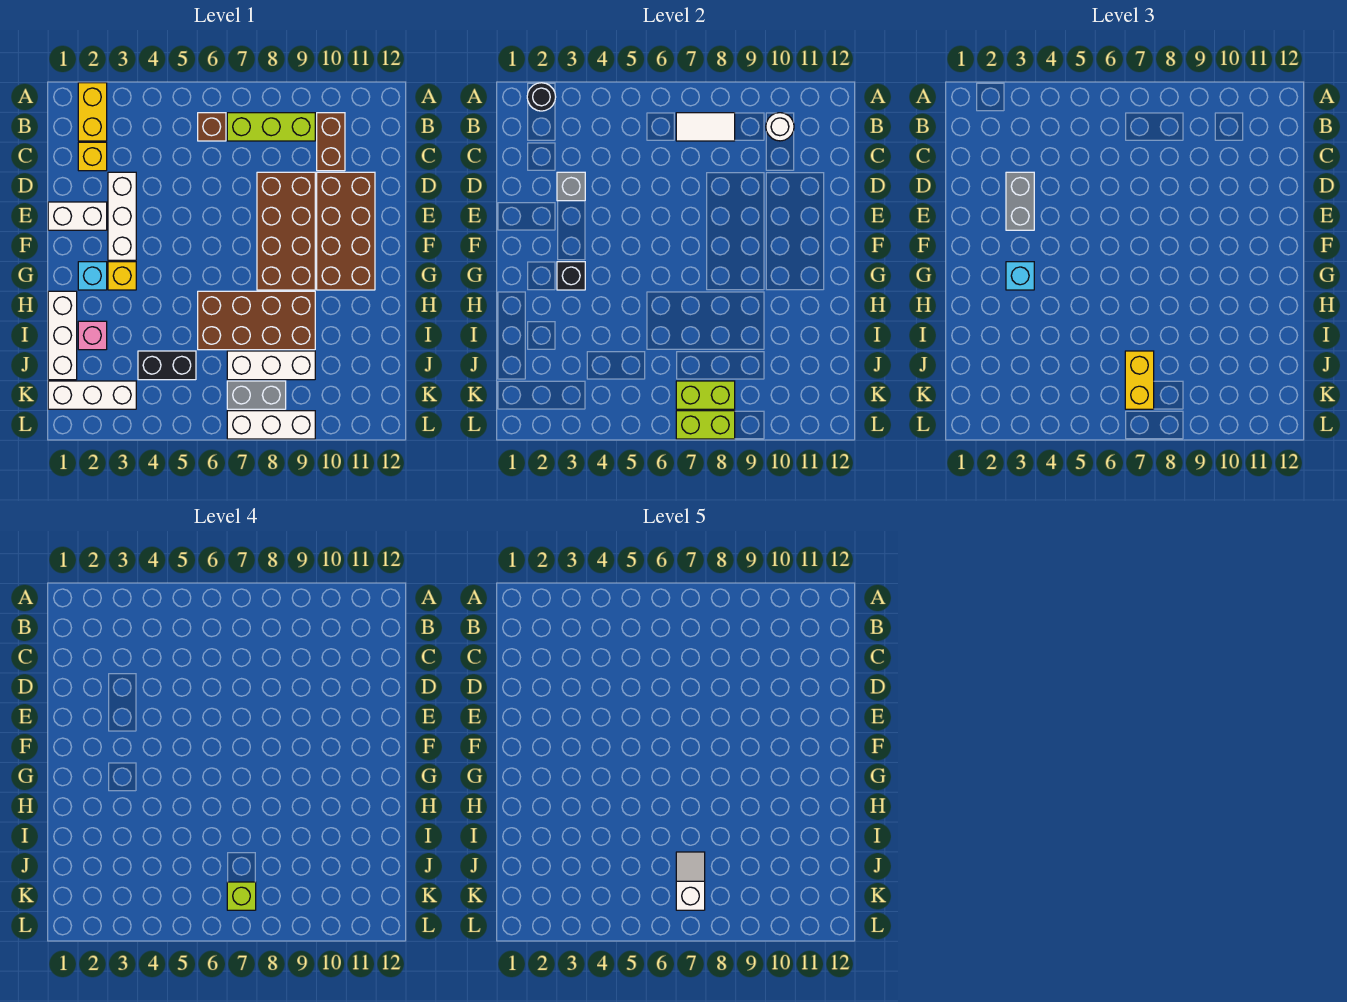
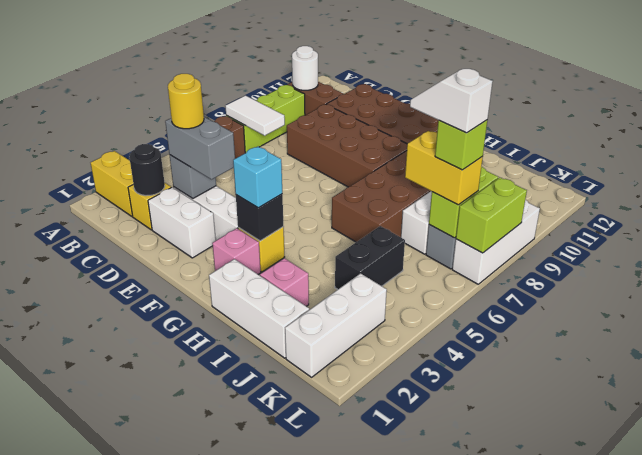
black 1x1 round brick [527,83,556,111] -> black 1x1 round brick moved to [129,144,165,196]
white 1x2 tile [676,113,735,141] -> white 1x2 tile turned to [225,96,285,136]
none -> yellow 1x1 round brick [168,74,204,129]
white 1x2 brick [48,202,107,230] -> white 1x2 brick turned to [148,187,216,258]
cyan 1x1 brick [78,262,107,290] -> pink 1x1 brick [212,228,261,274]

